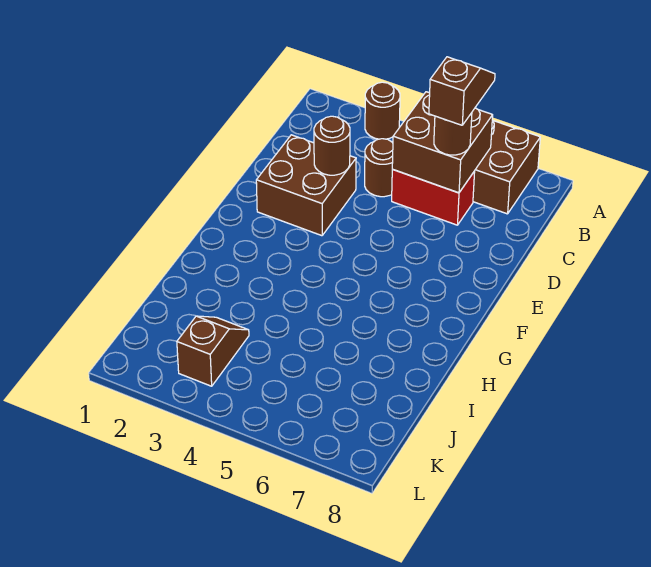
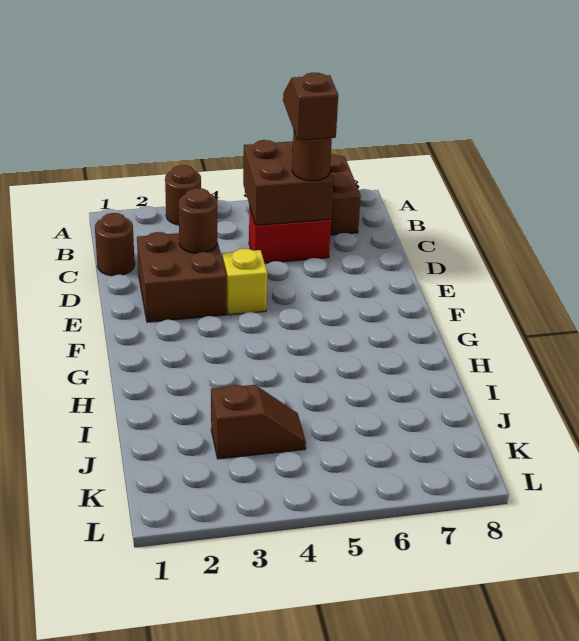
brown 1x1 round brick [365,139,393,197] -> brown 1x1 round brick moved to [95,213,135,276]
none -> yellow 1x1 brick [222,249,267,315]
brown 1x2 slope [177,316,249,386] -> brown 1x2 slope turned to [211,385,306,459]

